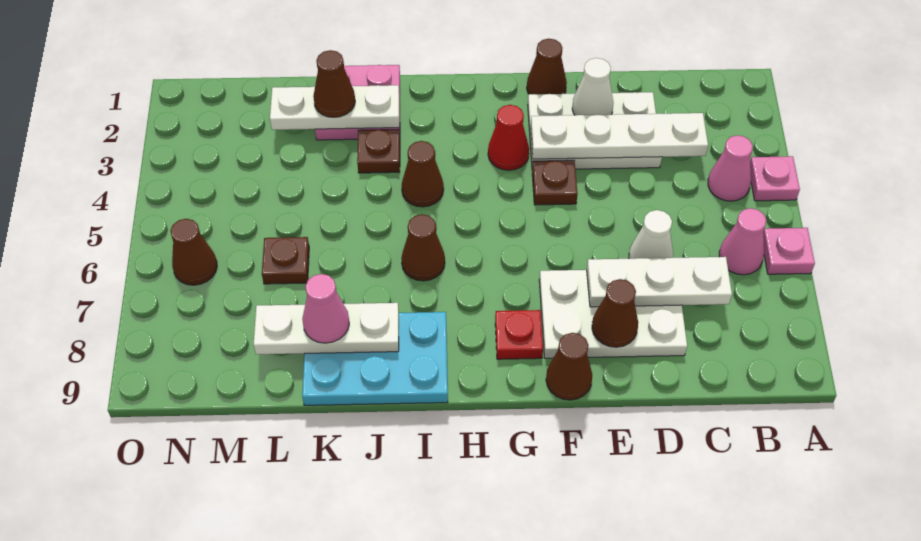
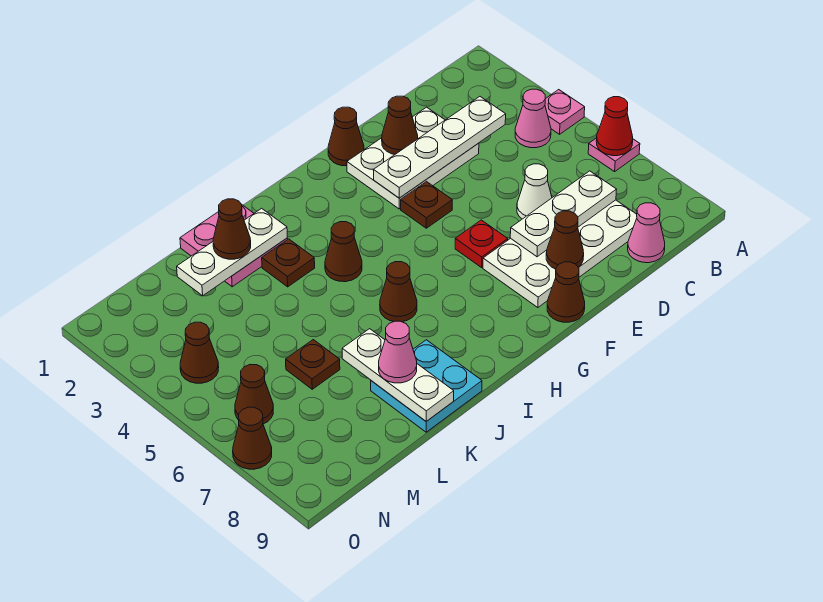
pink 1x1 cone [719,208,766,275] -> pink 1x1 cone moved to [628,203,665,263]
white 2x3 plate [539,270,687,358] -> white 2x4 plate [483,200,637,308]
white 1x1 cone [572,58,614,115] -> brown 1x1 cone [382,96,418,154]
red 1x1 cone [488,105,529,170] -> red 1x1 cone moved to [596,97,633,156]
red 1x1 plate [495,310,543,359] -> red 1x1 plate moved to [455,220,508,267]
cyan 2x3 plate [302,312,448,405] -> cyan 2x2 plate [371,340,482,432]
white 1x3 plate [253,303,399,354] -> white 1x3 plate turned to [342,329,454,421]
none -> brown 1x1 cone [180,322,219,383]
none -> brown 1x1 cone [233,407,272,469]

